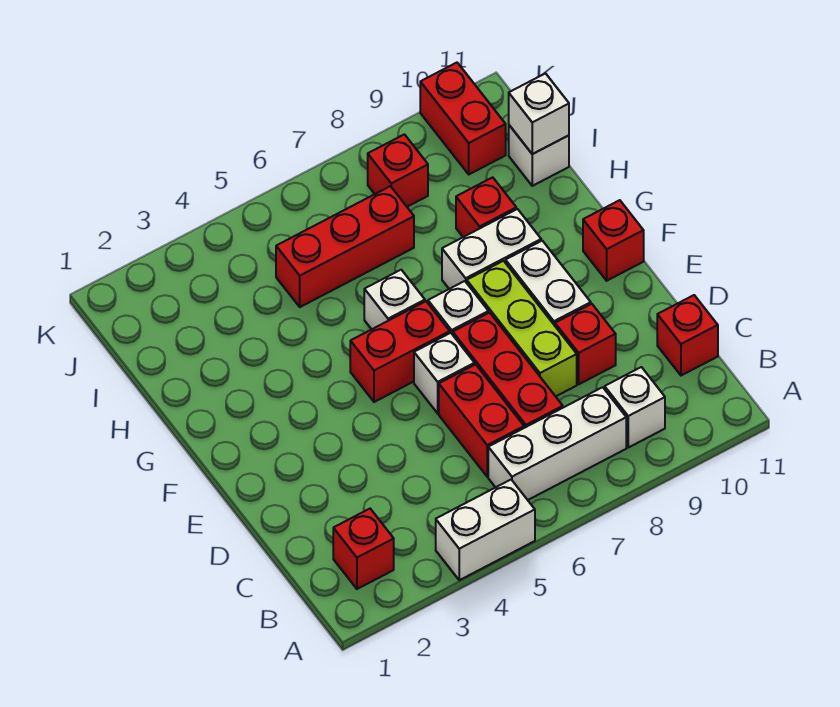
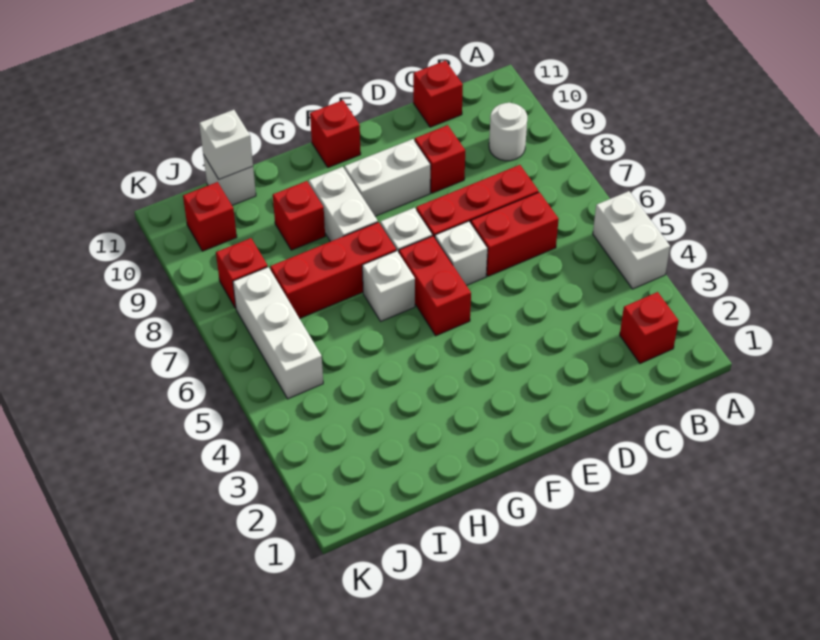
white 1x3 brick [488,387,626,500] -> white 1x3 brick moved to [233,267,323,399]
white 1x1 brick [605,367,665,448] -> white 1x1 round brick [489,103,527,161]
lime 1x3 brick [467,261,577,396] -> none
red 1x3 brick [276,186,414,307] -> red 1x3 brick turned to [270,222,396,319]
red 1x2 brick [420,63,506,174] -> red 1x1 brick [183,182,237,251]

